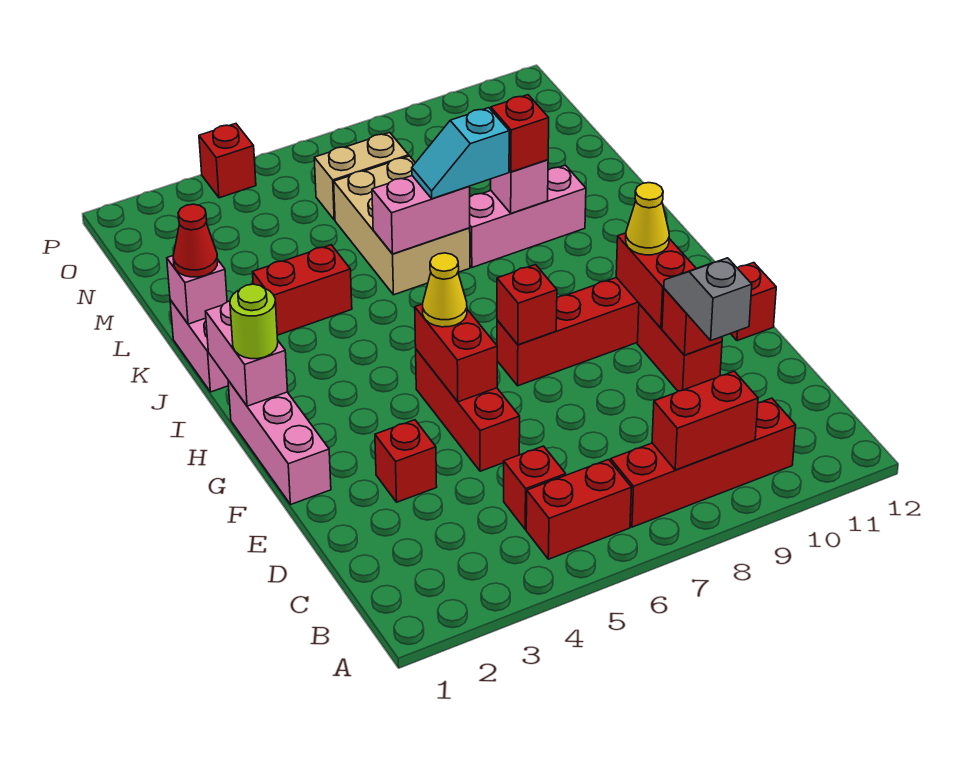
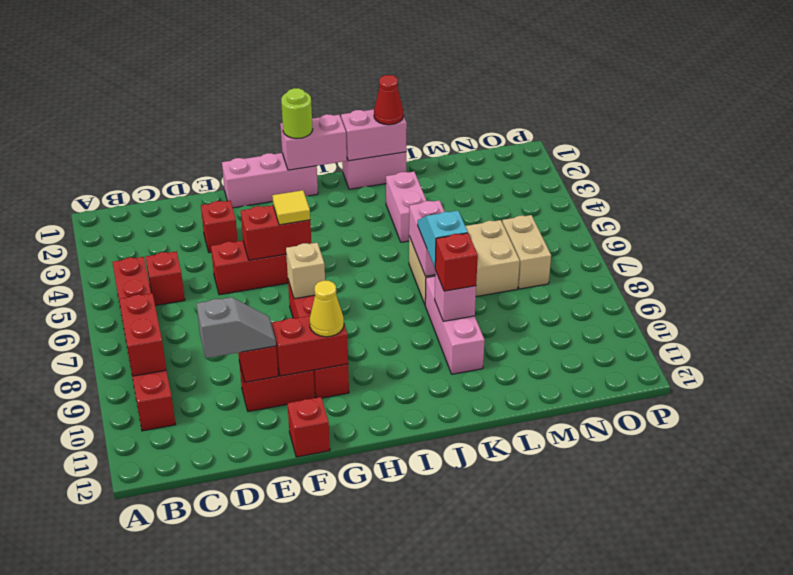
yellow 1x1 cone [423,253,467,327] -> yellow 1x1 tile [272,190,310,225]
red 1x1 brick [497,265,557,345] -> tan 1x1 brick [286,243,325,299]
pink 1x1 brick [167,255,227,324] -> pink 1x2 brick [341,109,407,161]
red 1x2 brick [253,245,352,335] -> pink 1x2 brick [386,172,427,242]
red 1x1 brick [199,124,256,198] -> none

